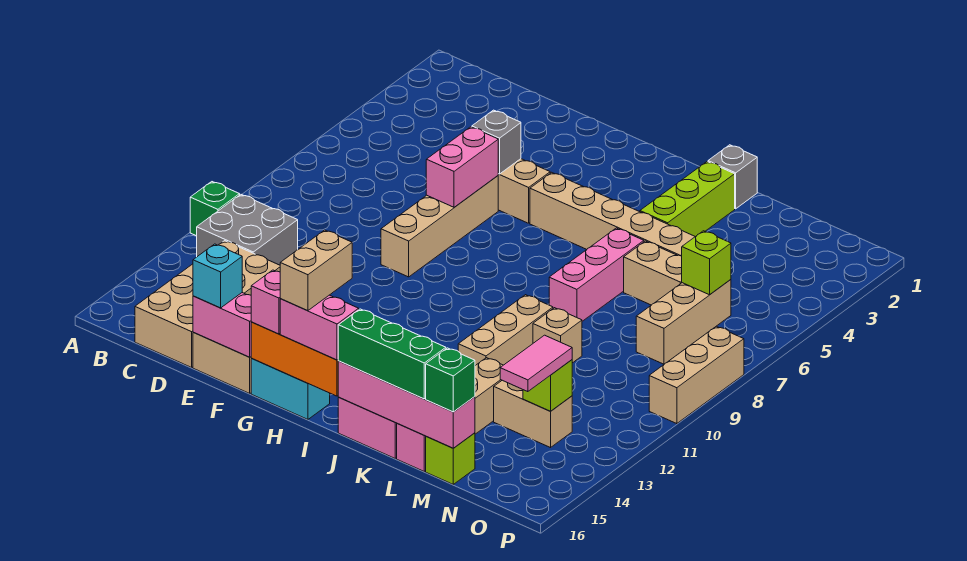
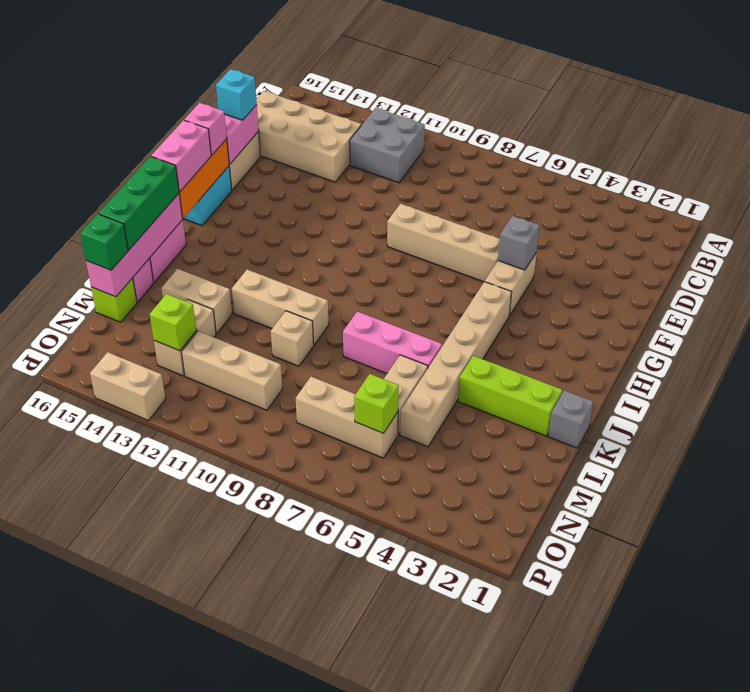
green 1x1 brick [190,182,240,236] -> none
pink 1x2 brick [426,127,498,207] -> none
tan 1x2 brick [280,230,352,311] -> tan 1x2 brick moved to [90,352,165,421]
pink 1x2 tile [500,335,572,392] -> none
tan 1x3 brick [649,326,744,424] -> tan 1x3 brick moved to [182,331,282,410]

